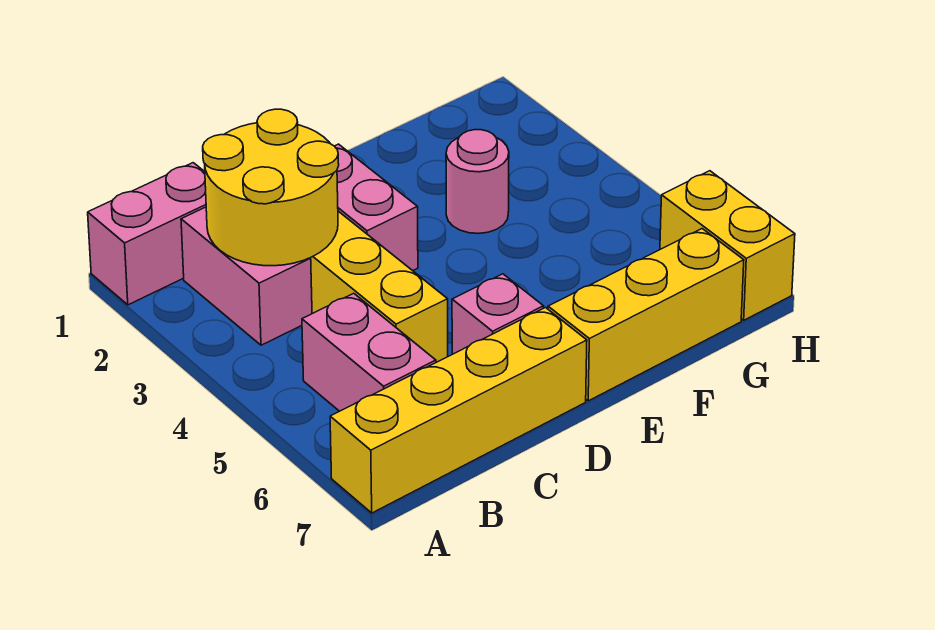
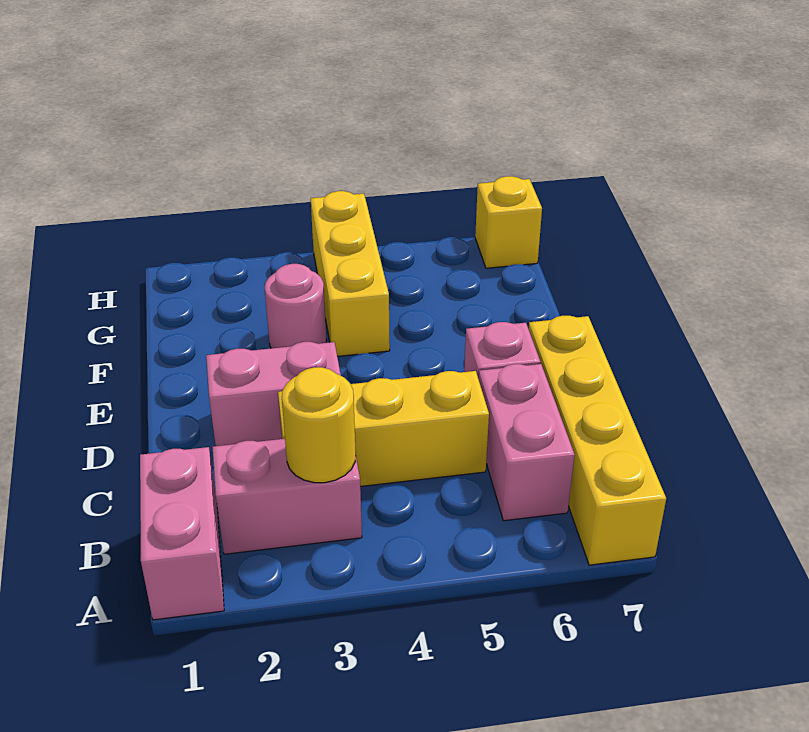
yellow 2x2 round brick [203,109,339,266] -> yellow 1x1 round brick [282,367,356,483]
pink 1x2 brick [302,293,436,411] -> pink 1x2 brick turned to [479,364,575,521]
yellow 1x3 brick [548,229,744,401] -> yellow 1x3 brick moved to [311,191,390,356]
yellow 1x2 brick [660,171,795,320] -> yellow 1x1 brick [475,176,542,268]

